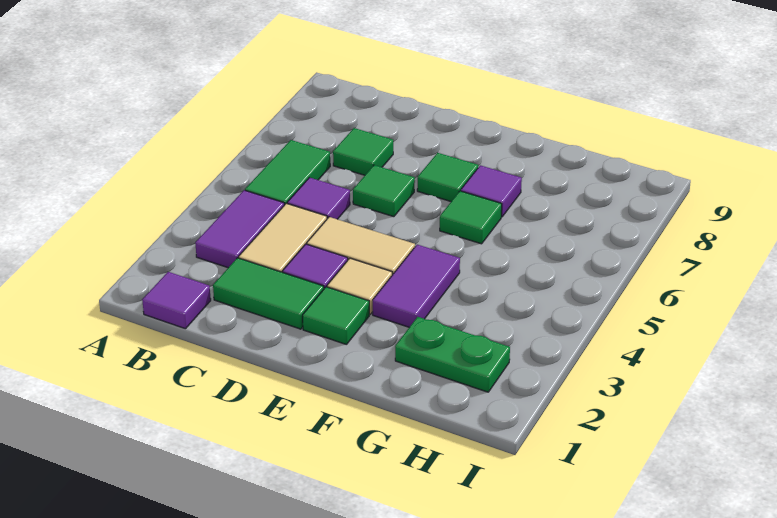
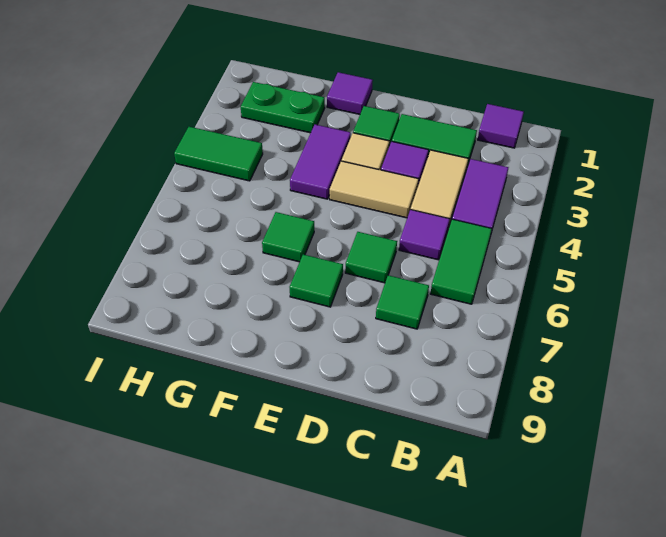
purple 1x1 tile [461,165,522,217] -> purple 1x1 tile moved to [327,72,373,114]
none -> green 1x2 tile [174,127,263,181]

